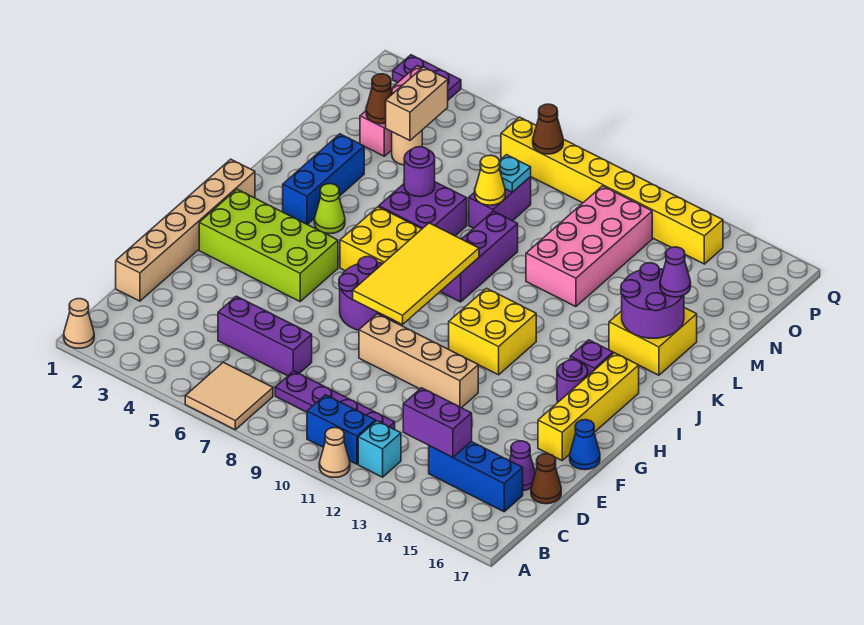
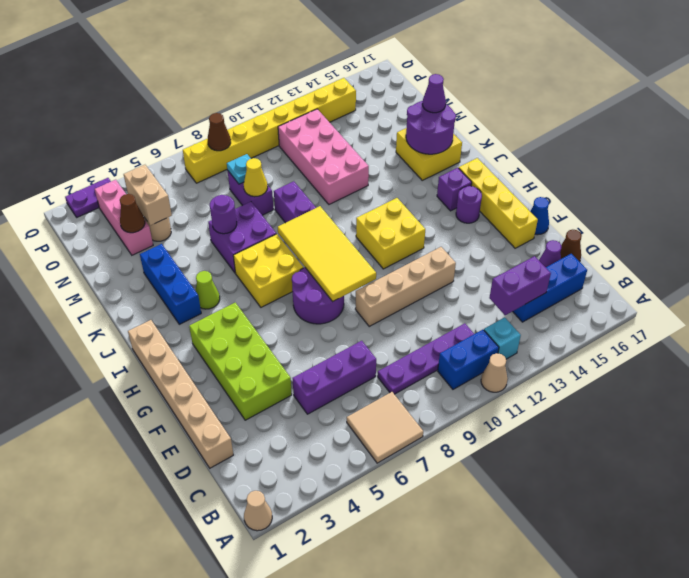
lime 2x4 brick [199,189,338,301] -> lime 2x4 brick turned to [189,303,292,420]

